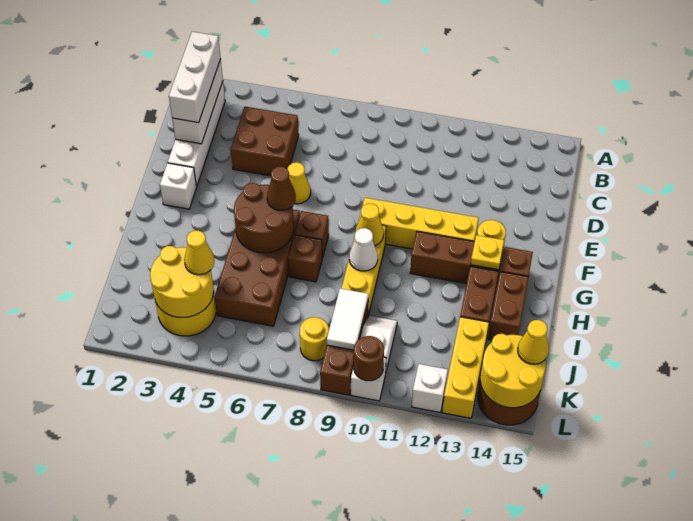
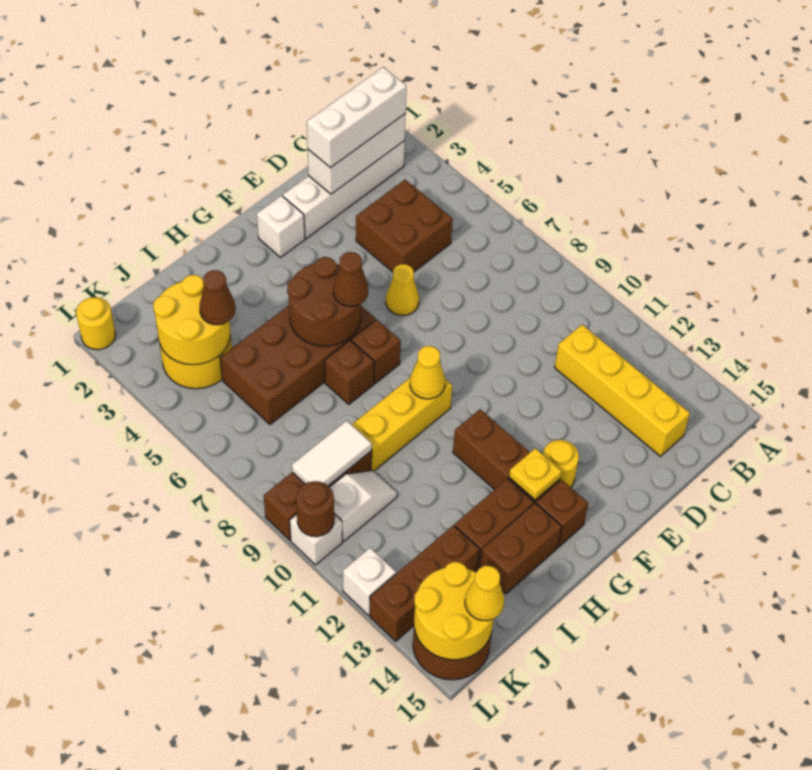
yellow 1x4 brick [359,198,479,249] -> yellow 1x4 brick moved to [555,325,690,456]
white 1x1 cone [349,228,378,271] -> none
yellow 1x1 cone [184,230,214,275] -> brown 1x1 cone [200,270,236,325]
yellow 1x3 brick [442,317,489,418] -> brown 1x3 brick [370,525,480,641]
yellow 1x1 round brick [300,317,329,361] -> yellow 1x1 round brick moved to [76,297,116,350]

